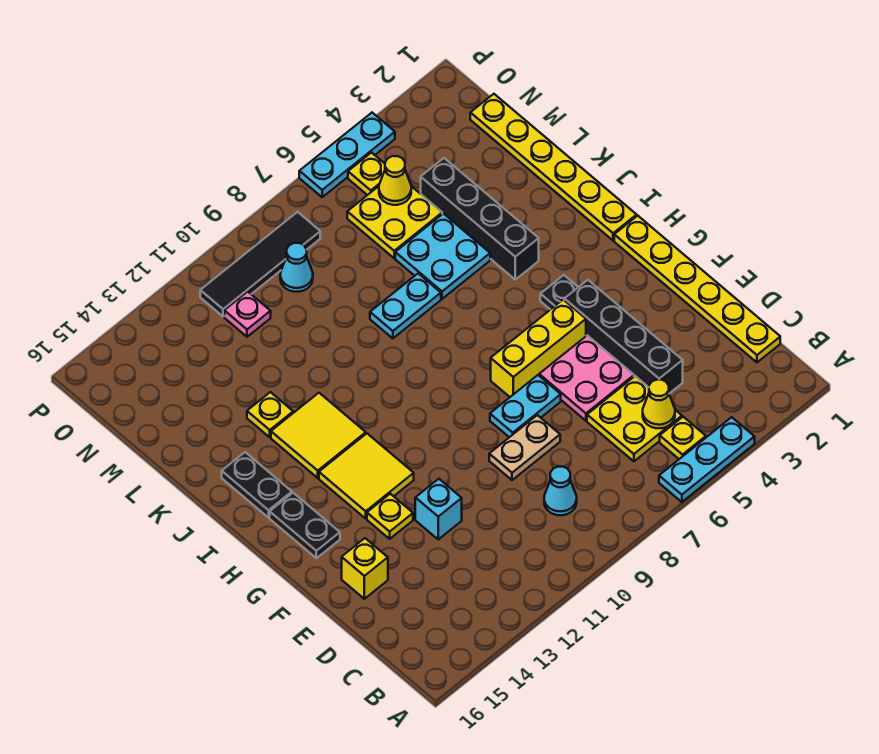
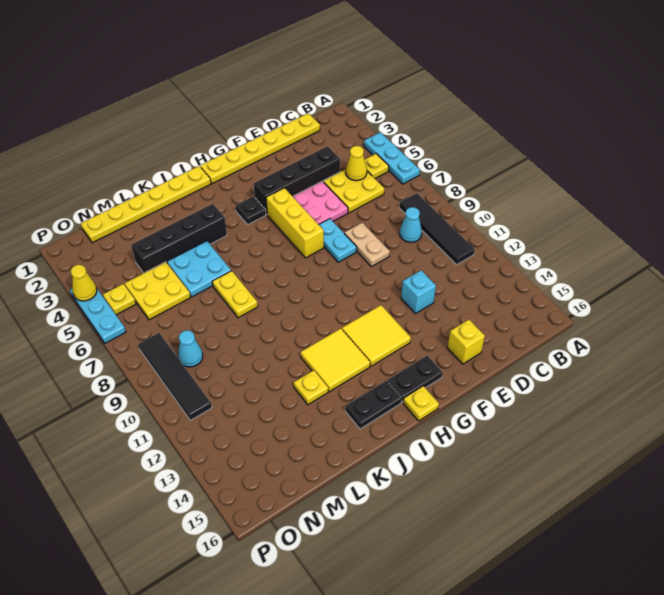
none -> black 1x4 tile [399,193,475,265]
yellow 1x1 plate [367,494,413,539] -> yellow 1x1 plate moved to [403,386,439,421]
cyan 1x2 plate [370,274,441,338] -> yellow 1x2 plate [212,271,258,318]
yellow 1x1 cone [379,156,411,205] -> yellow 1x1 cone moved to [71,265,97,301]
pink 1x1 plate [224,292,271,337] -> none

